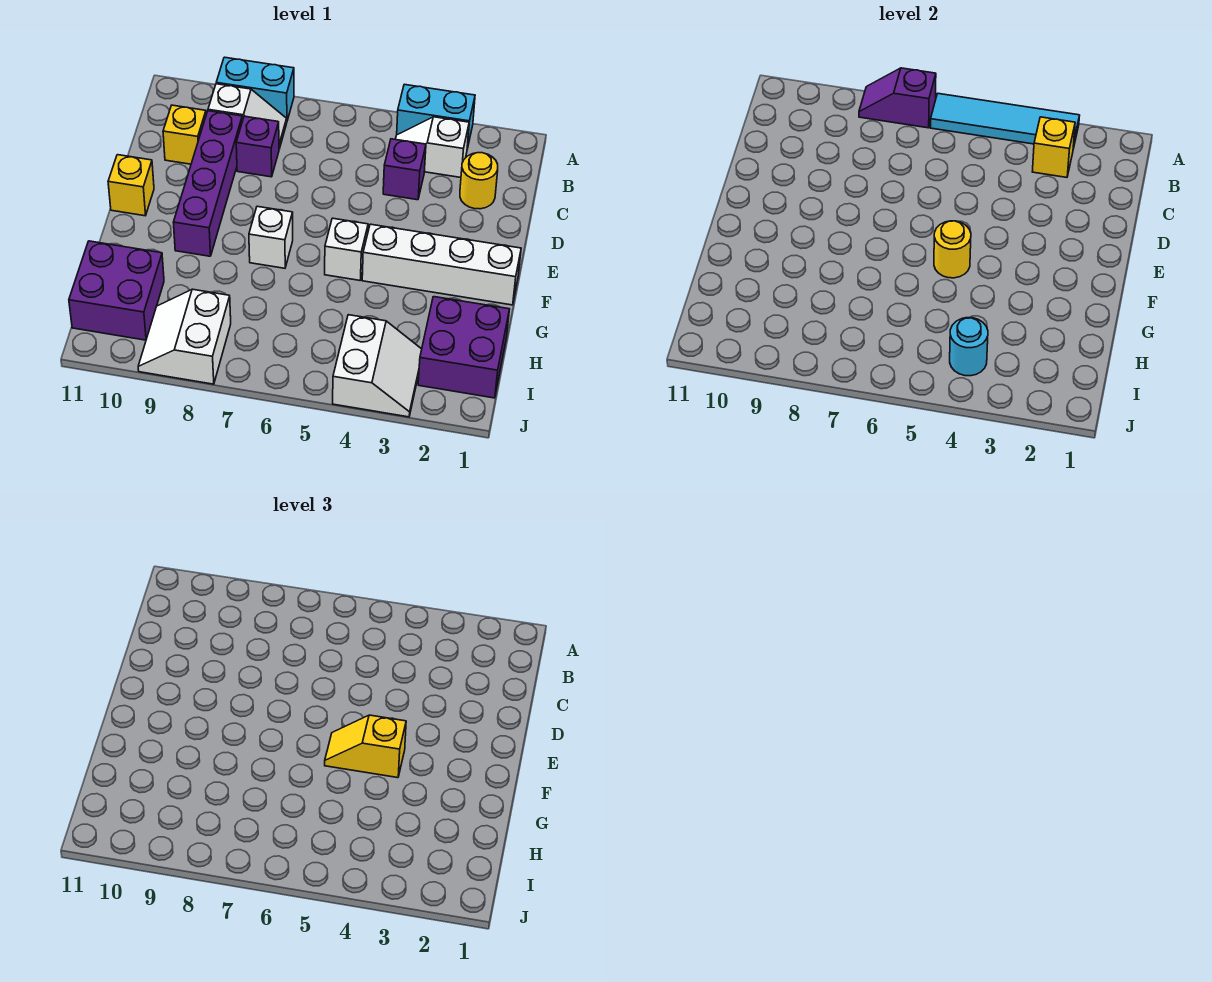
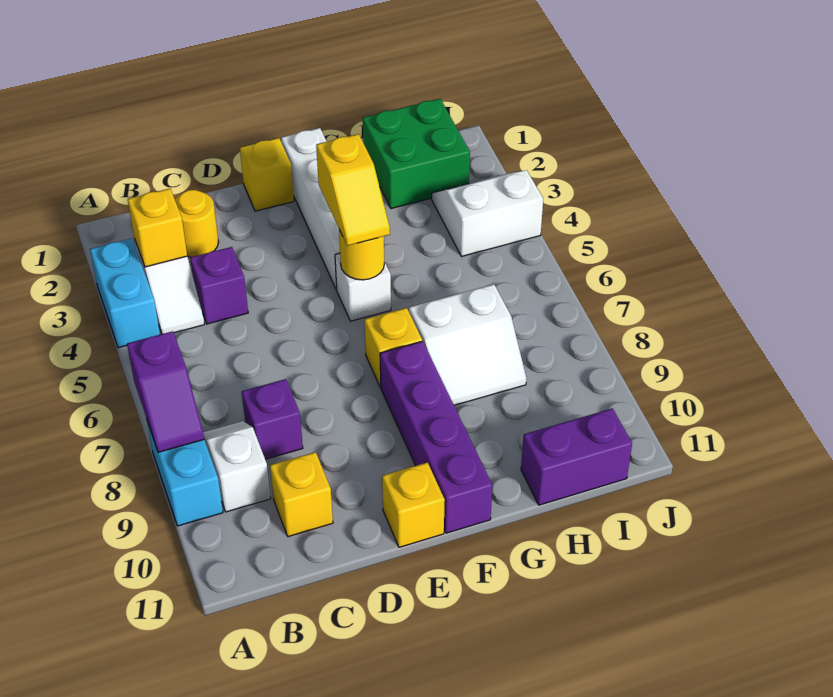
cyan 1x4 tile [930,94,1080,149] -> none
purple 1x4 brick [173,111,242,256] -> purple 1x4 brick turned to [380,341,492,533]
none -> yellow 1x1 brick [240,138,294,211]
white 1x1 brick [249,206,293,268] -> yellow 1x1 brick [365,308,422,387]
purple 2x2 brick [418,297,509,398] -> green 2x2 brick [363,99,470,209]
purple 2x2 brick [69,241,164,340] -> purple 1x2 brick [521,408,632,505]
cyan 1x1 round brick [950,318,988,376] -> none
white 2x2 slope [138,289,231,384] -> white 2x2 slope moved to [409,284,526,405]

